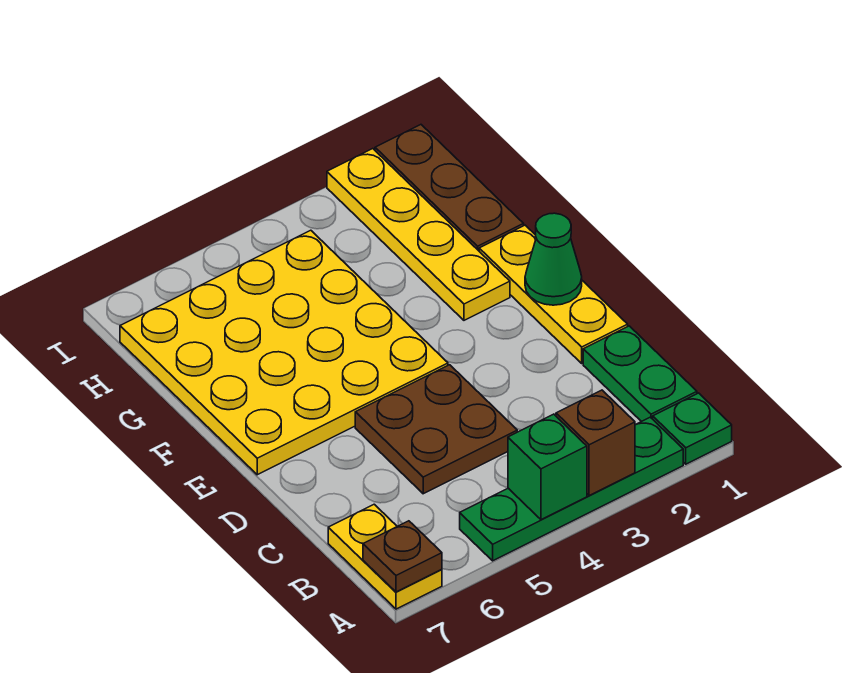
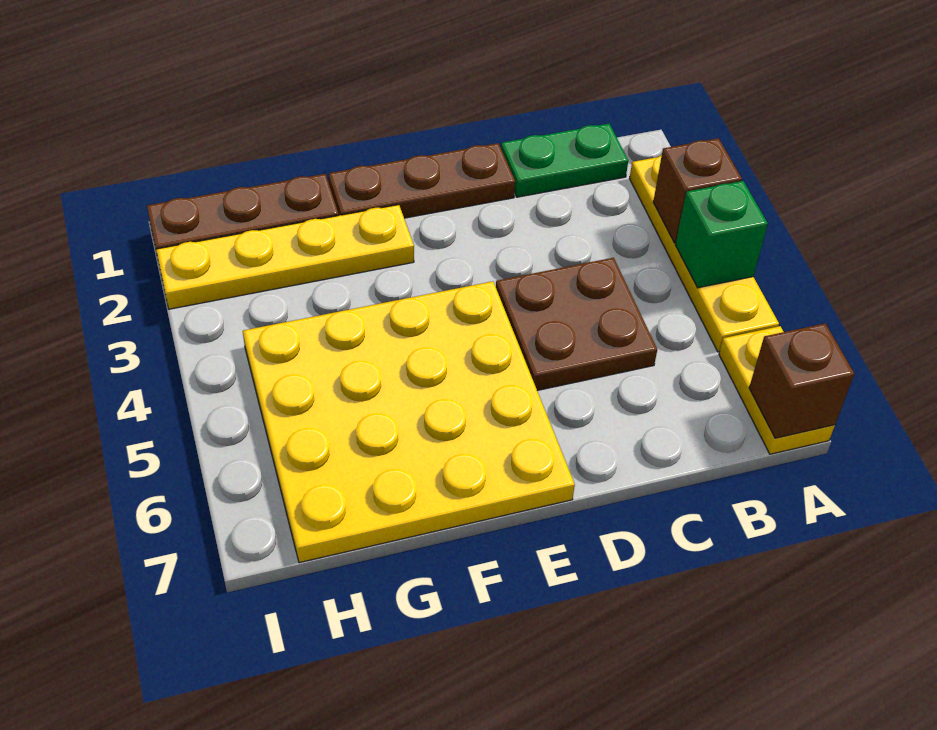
green 1x1 plate [653,393,732,464] -> none
green 1x4 plate [460,417,683,561] -> yellow 1x4 plate [630,155,779,352]
yellow 1x2 plate [328,504,442,609] -> yellow 1x2 plate turned to [719,326,835,454]
brown 1x1 plate [363,521,442,592] -> brown 1x1 brick [749,324,854,438]
yellow 1x3 plate [479,225,628,363] -> brown 1x3 plate [328,143,515,218]
green 1x1 cone [525,213,582,305] -> none

